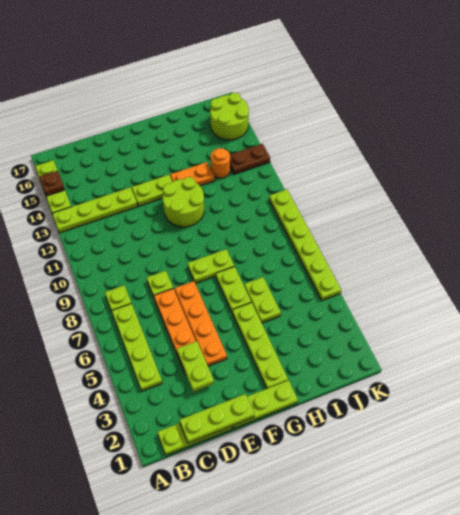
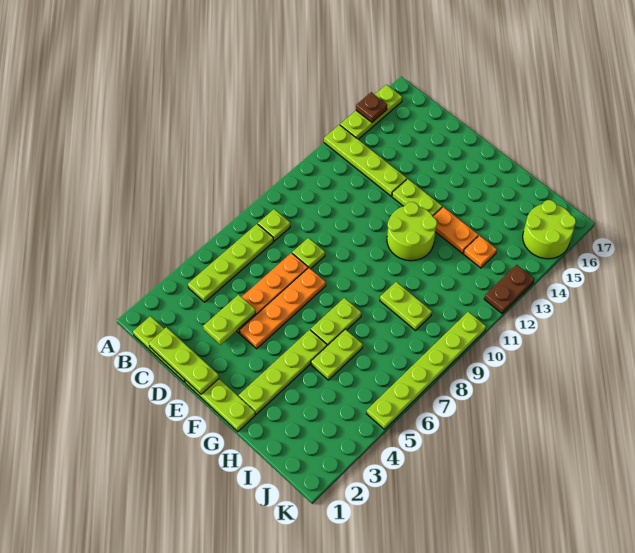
lime 1x2 plate [187,249,234,284] -> lime 1x2 plate moved to [380,282,432,330]
orange 1x1 round brick [211,148,230,178] -> orange 1x1 plate [463,235,497,268]
brown 1x2 plate [230,144,270,174] -> brown 1x2 plate turned to [484,265,534,314]

